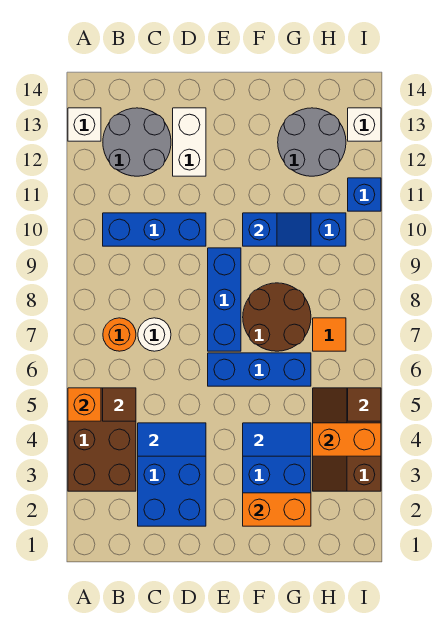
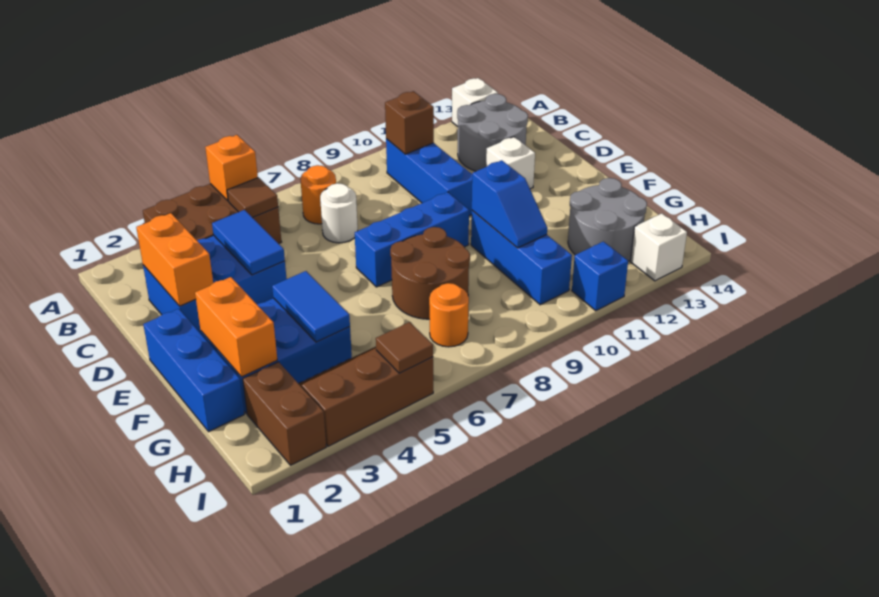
none -> brown 1x1 brick [385,91,434,154]
white 1x2 brick [173,108,206,176] -> white 1x1 brick [486,137,535,189]
blue 1x3 brick [208,353,311,386] -> blue 1x3 brick moved to [143,309,244,432]
none -> brown 1x2 brick [243,362,326,465]
orange 1x2 brick [313,423,381,456] -> orange 1x2 brick moved to [136,213,213,306]
orange 1x1 tile [313,318,346,351] -> orange 1x1 round brick [429,283,469,347]

